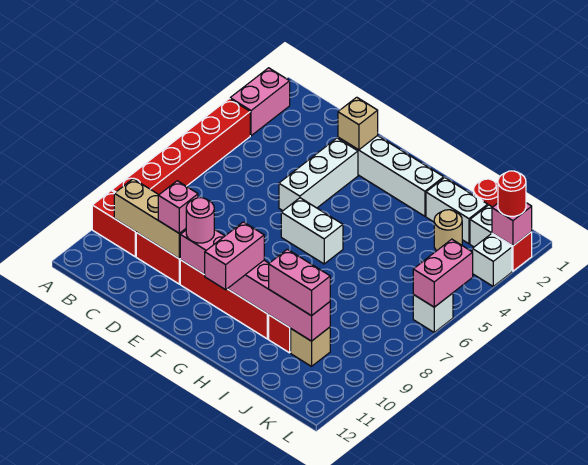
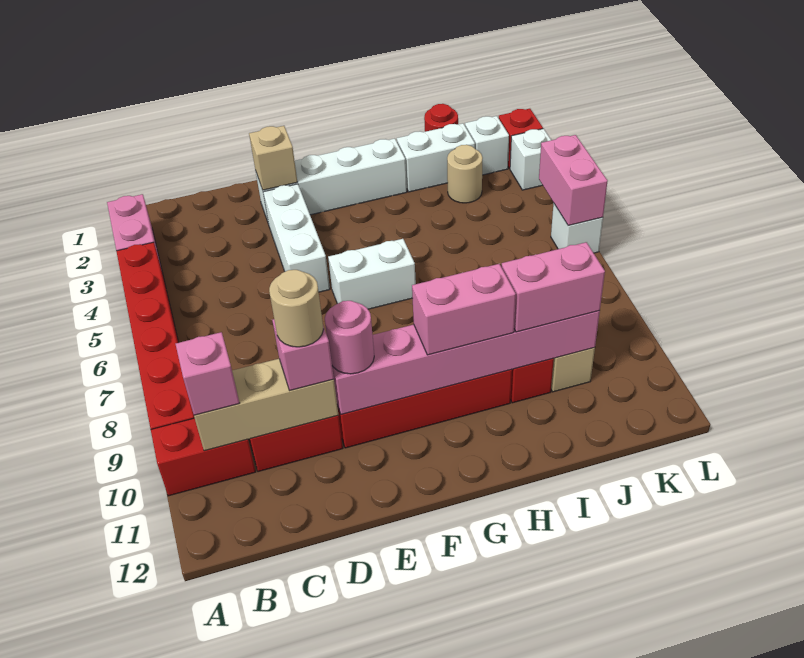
none -> tan 1x1 round brick [269,270,323,347]
pink 1x2 brick [205,222,264,290] -> pink 1x2 brick turned to [412,264,516,355]
pink 1x1 brick [492,203,532,246] -> pink 1x1 brick moved to [176,332,239,415]
red 1x1 round brick [498,171,526,216] -> none

